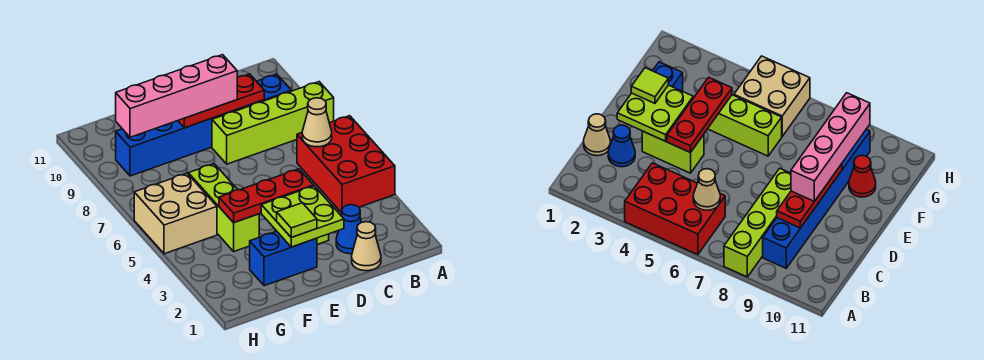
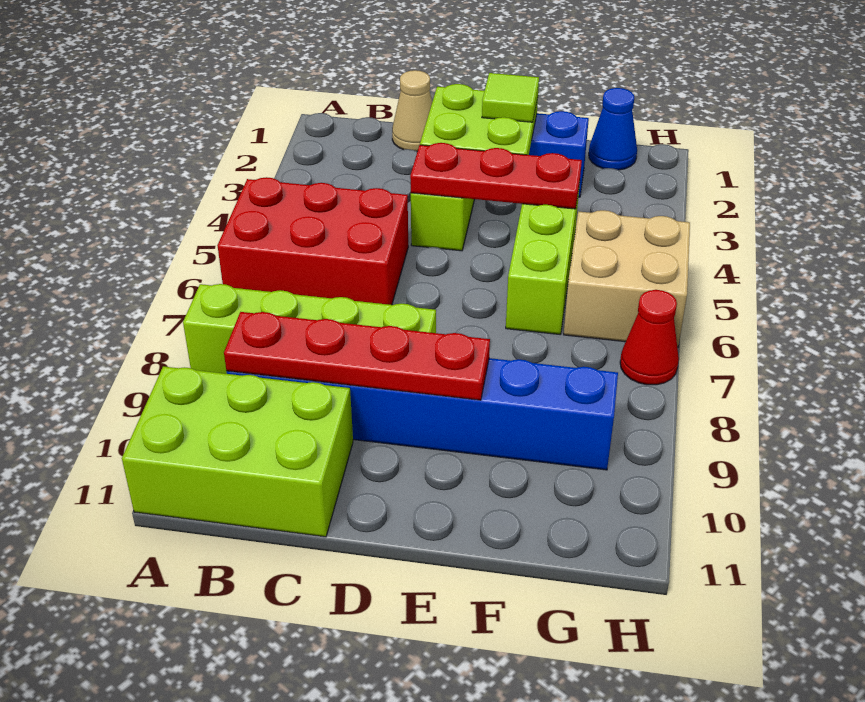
red 2x3 brick [297,116,395,213] -> red 2x3 brick turned to [217,177,408,305]
none -> lime 2x3 brick [122,366,353,537]
tan 1x1 cone [302,98,332,147] -> none
blue 1x1 cone [336,205,361,254] -> blue 1x1 cone moved to [589,88,637,170]
red 1x3 plate [178,74,264,128] -> red 1x4 plate [224,312,490,400]
pink 1x4 brick [116,55,237,137] -> none
red 1x1 cone [849,155,876,197] -> red 1x1 cone moved to [620,290,679,385]

